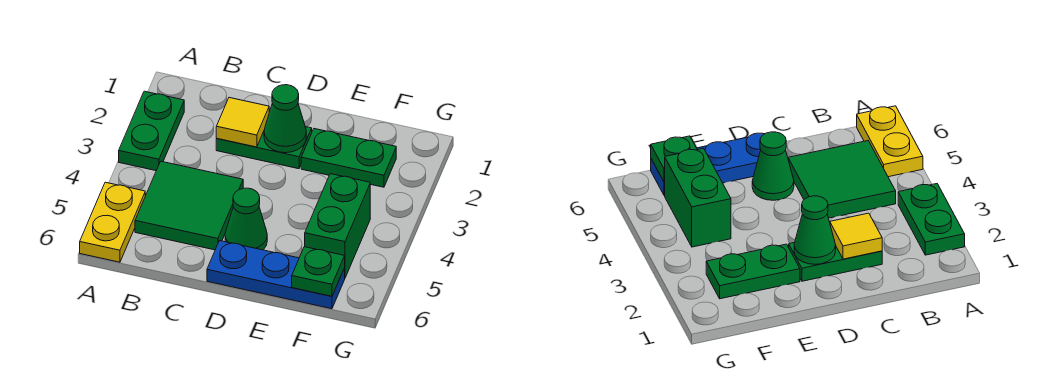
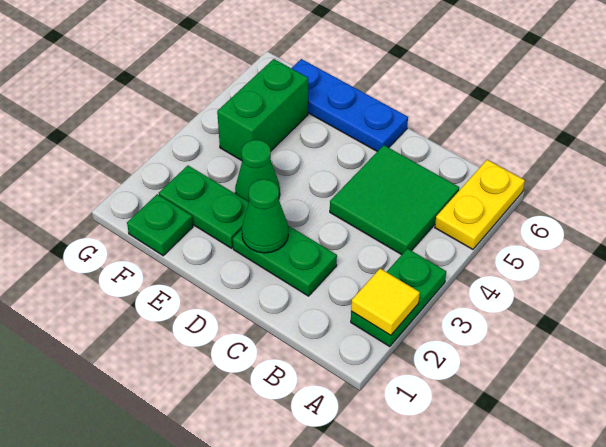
yellow 1x1 tile [216,98,269,147] -> yellow 1x1 tile moved to [351,269,420,335]
green 1x1 cone [225,188,267,250] -> green 1x1 cone moved to [235,140,280,202]
green 1x1 plate [292,247,345,296] -> green 1x1 plate moved to [127,194,193,256]

